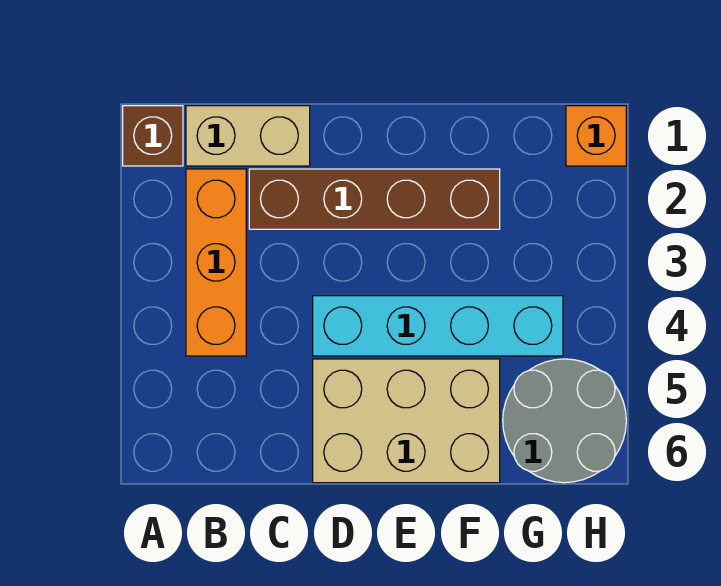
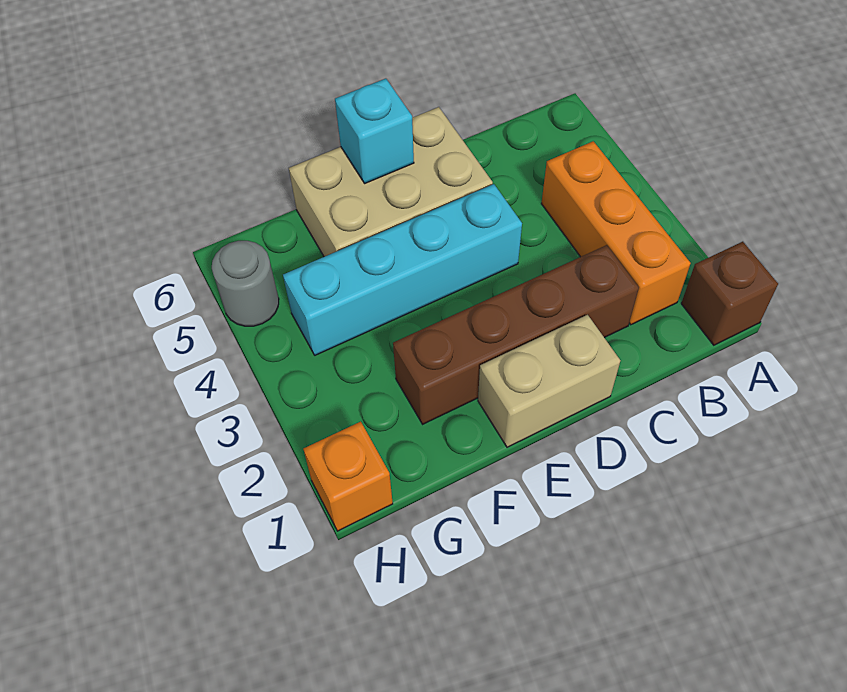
tan 1x2 brick [186,106,310,166] -> tan 1x2 brick moved to [478,315,620,447]
none -> cyan 1x1 brick [335,79,414,183]
grey 2x2 round brick [503,359,626,483] -> grey 1x1 round brick [212,241,279,326]

